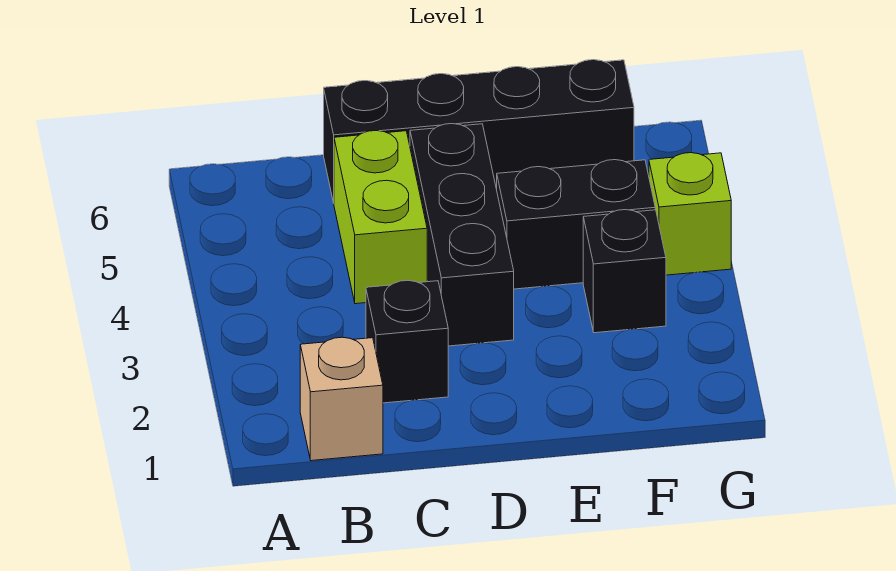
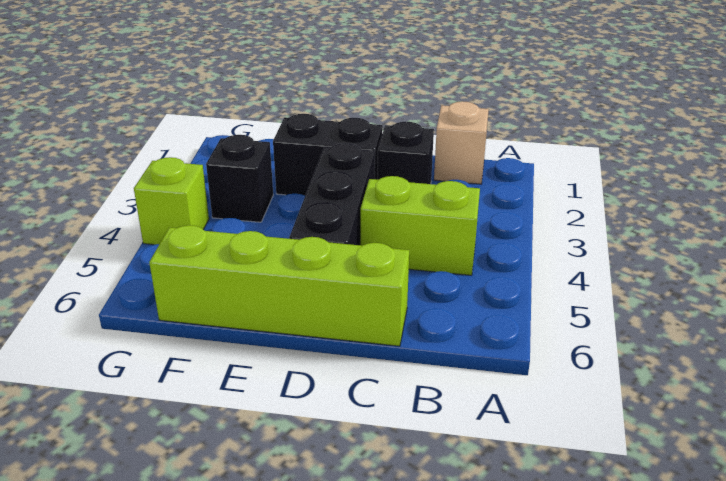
lime 1x2 brick [334,131,427,304] -> lime 1x2 brick turned to [361,176,480,275]
black 1x4 brick [324,60,634,203] -> lime 1x4 brick [149,225,409,346]
black 1x2 brick [496,160,655,289] -> black 1x2 brick moved to [273,114,383,196]

